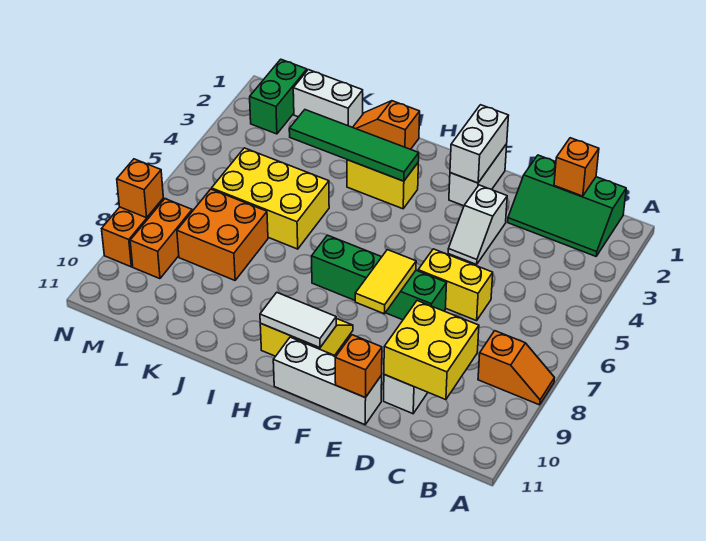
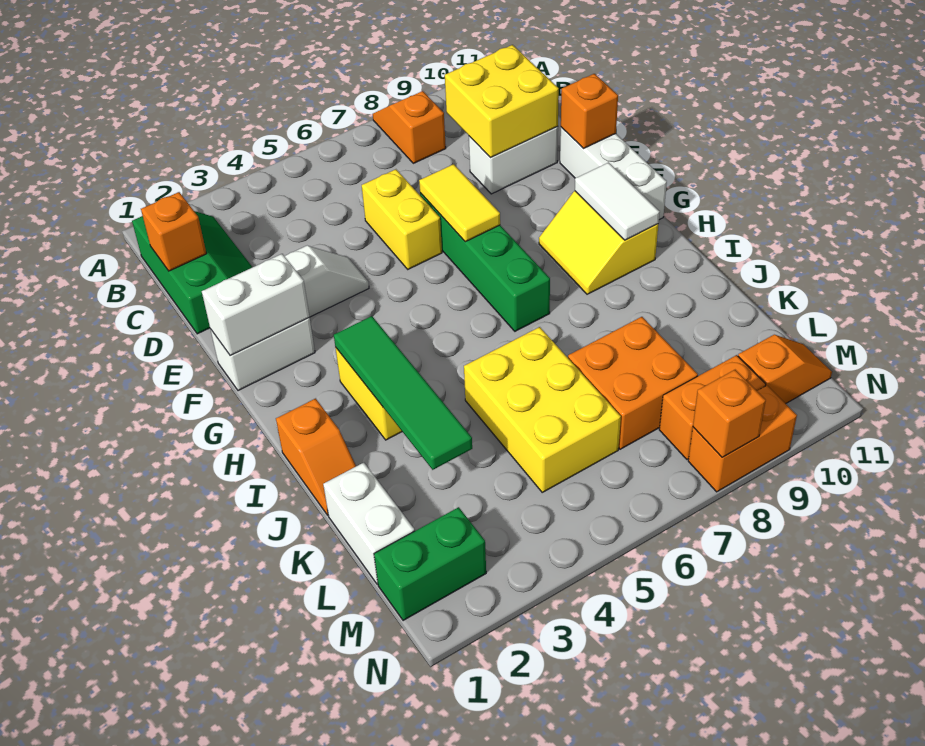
yellow 1x2 tile [355,250,416,314] -> yellow 1x2 tile turned to [419,164,500,242]
none -> orange 1x2 slope [738,335,832,404]

